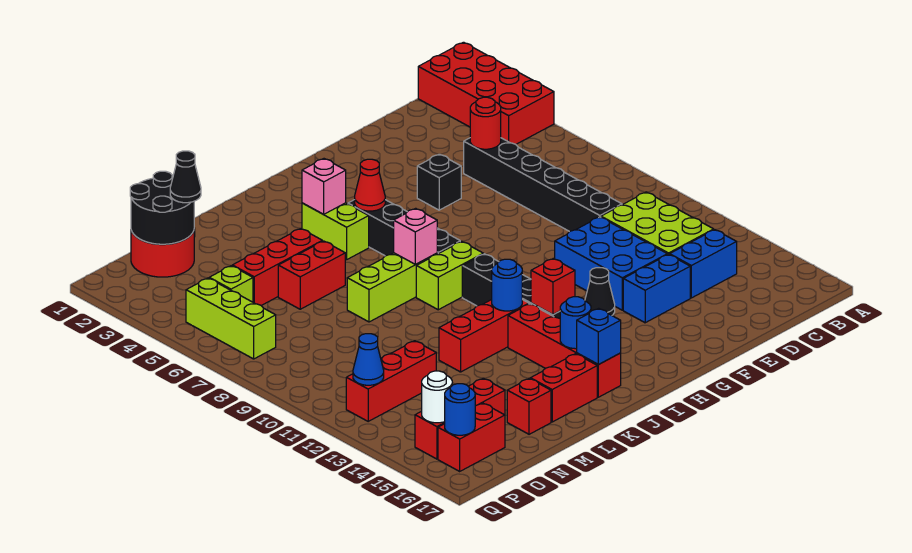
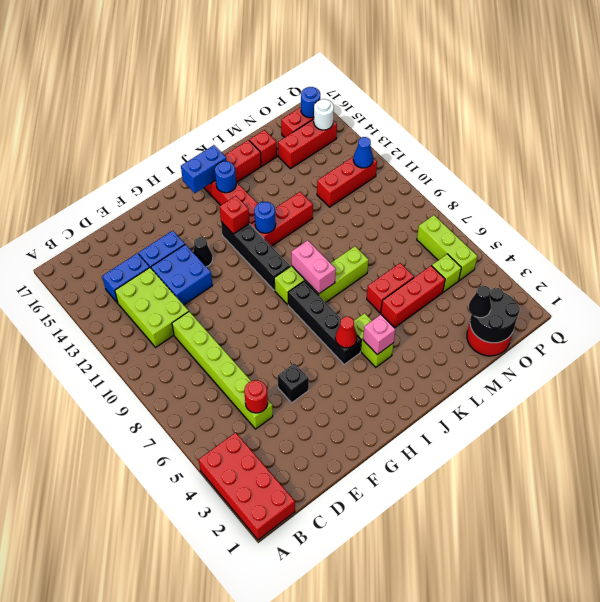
black 1x6 brick [464,138,622,232] -> lime 1x6 brick [172,312,273,429]
blue 2x3 brick [555,217,667,310] -> blue 2x2 brick [151,245,213,305]
pink 1x1 brick [394,208,437,264] -> pink 1x2 brick [291,240,336,294]
blue 1x1 brick [577,308,621,365] -> blue 1x2 brick [181,145,227,193]

